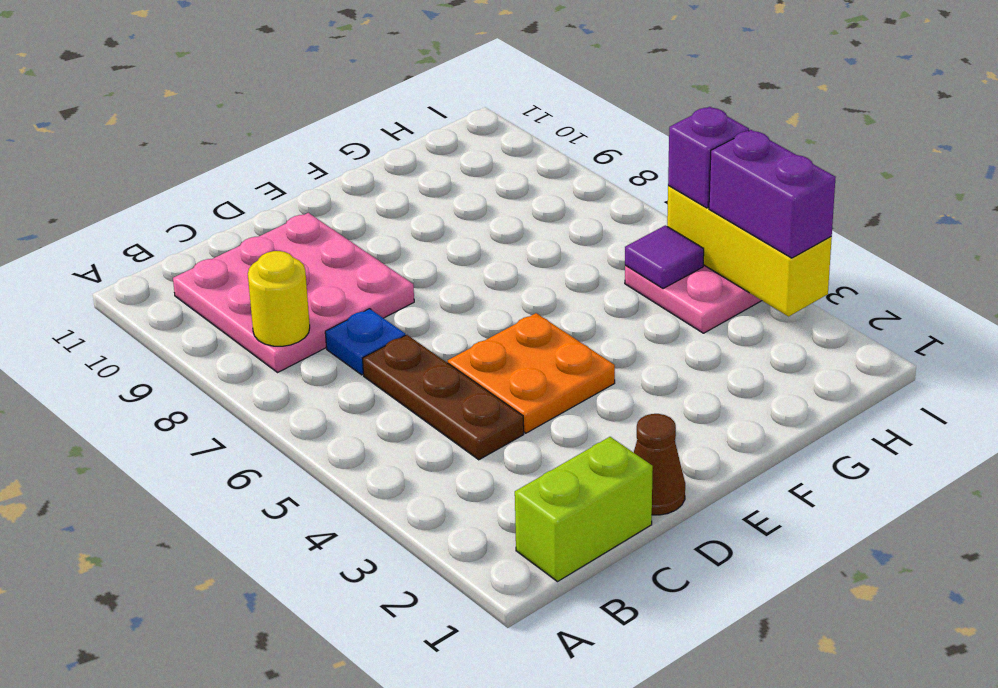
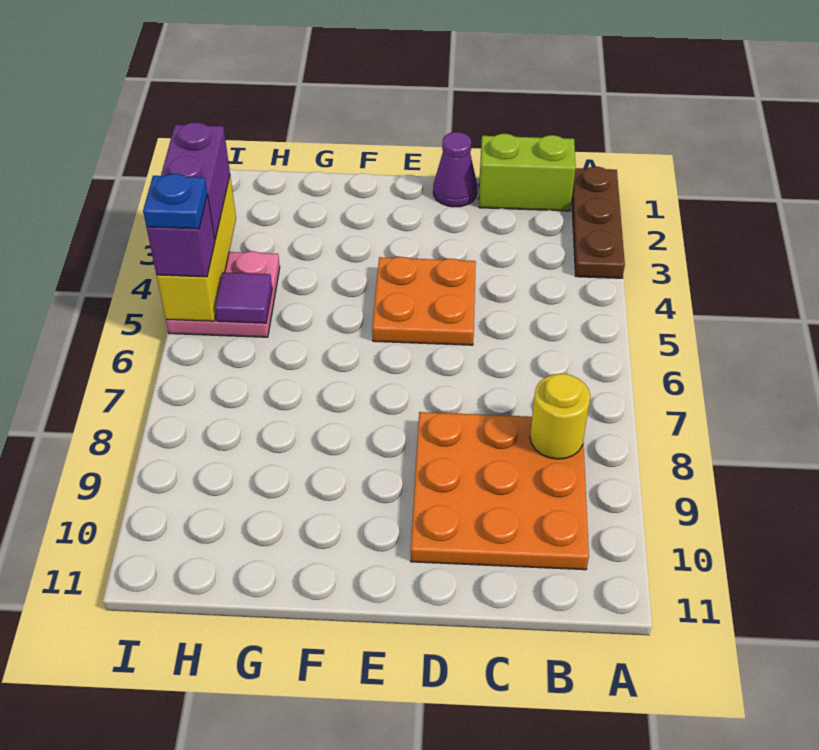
pink 3x3 plate [173,213,414,372] -> orange 3x3 plate [411,412,589,570]
brown 1x3 plate [363,335,524,460] -> brown 1x3 plate moved to [572,167,625,278]
blue 1x1 plate [325,309,405,375] -> blue 1x1 plate moved to [143,174,207,229]
brown 1x1 cone [634,414,685,515] -> purple 1x1 cone [433,132,477,207]

